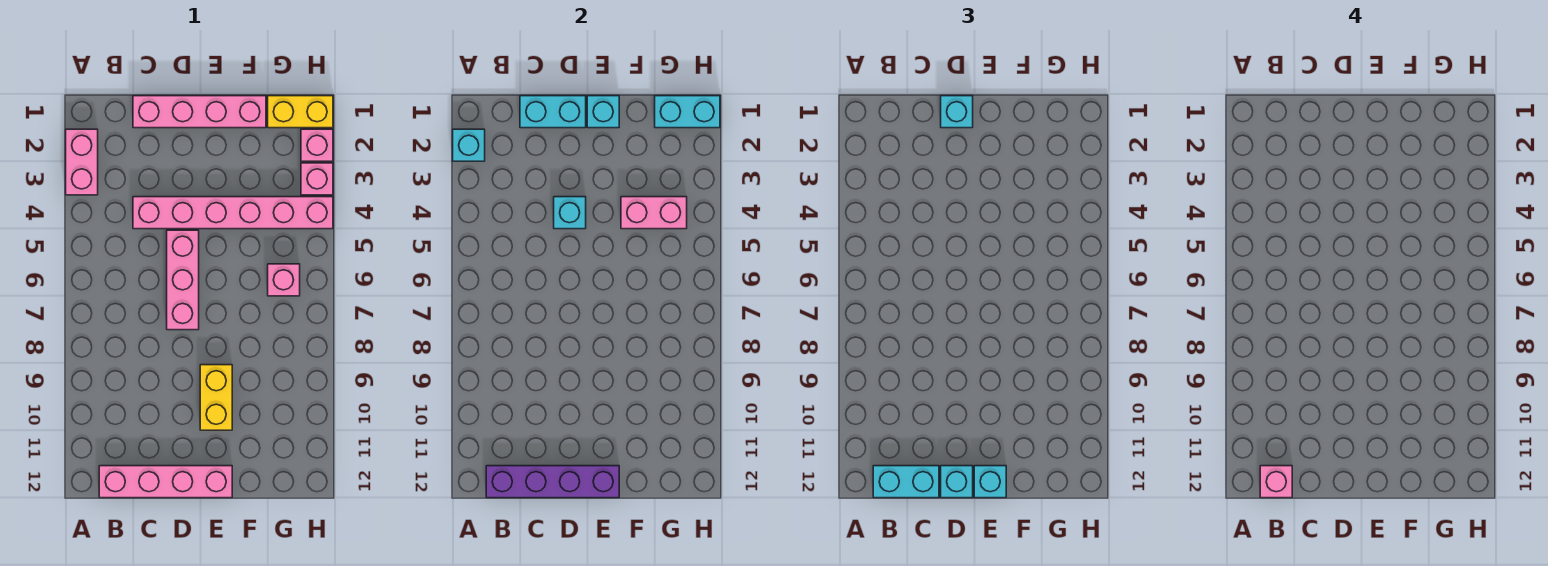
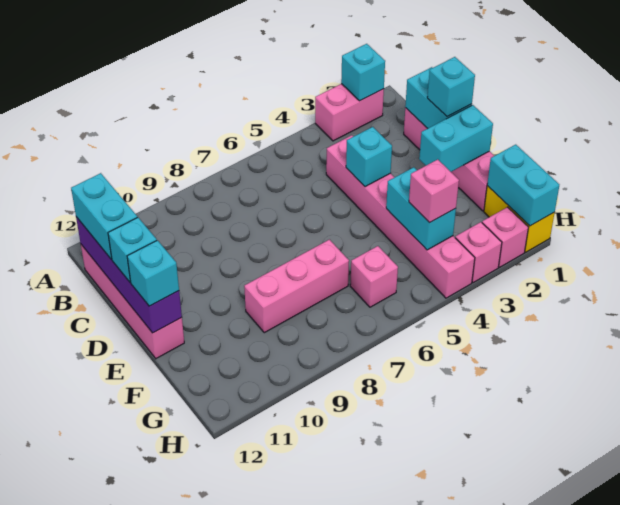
pink 1x1 brick [1260,466,1292,498] -> pink 1x1 brick moved to [409,159,459,223]
pink 1x3 brick [167,230,199,330] -> pink 1x3 brick moved to [244,240,349,333]
cyan 1x1 brick [587,96,619,128] -> cyan 1x2 brick [419,105,493,172]
yellow 1x2 brick [200,365,232,430] -> none
pink 1x2 brick [621,197,687,229] -> cyan 1x2 brick [386,167,456,250]

